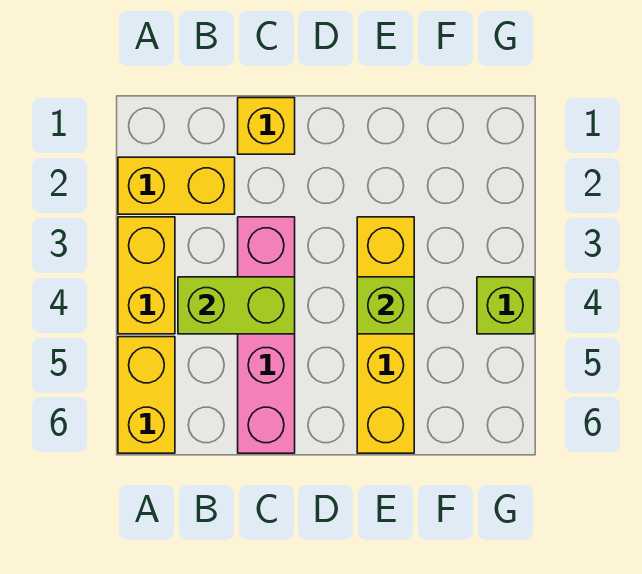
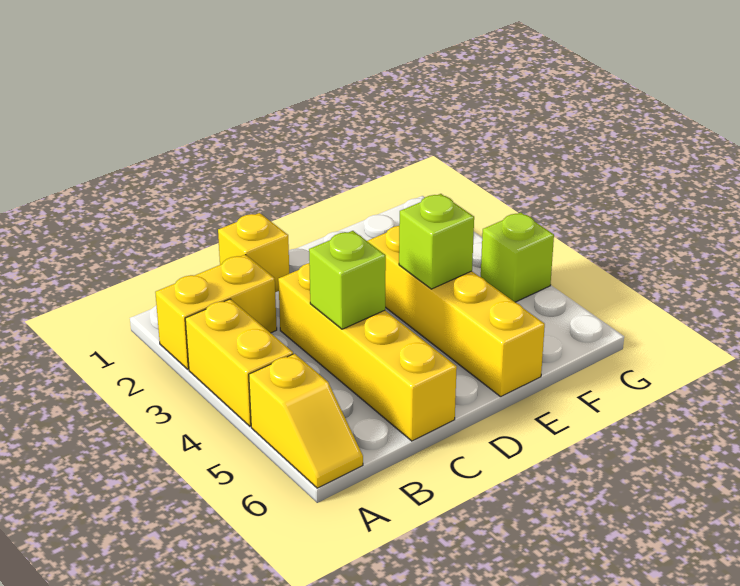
yellow 1x2 brick [118,337,175,453] -> yellow 1x2 slope [249,354,363,488]
lime 1x2 brick [178,277,295,334] -> lime 1x1 brick [309,231,386,329]
pink 1x4 brick [238,217,295,453] -> yellow 1x4 brick [278,263,457,441]

